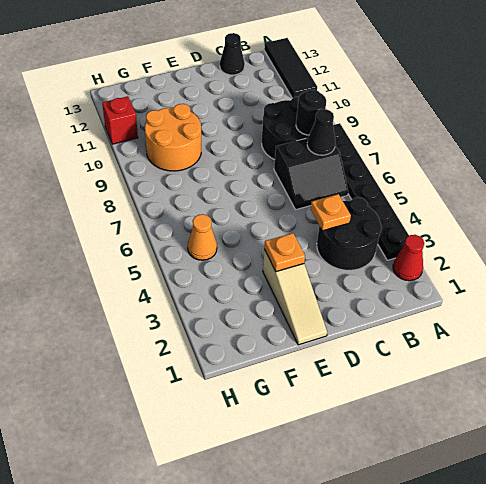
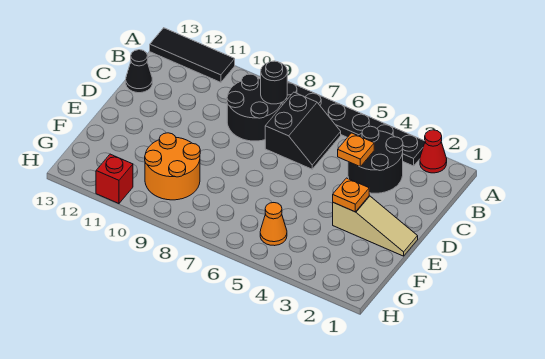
black 1x1 cone [307,109,335,155] -> none

